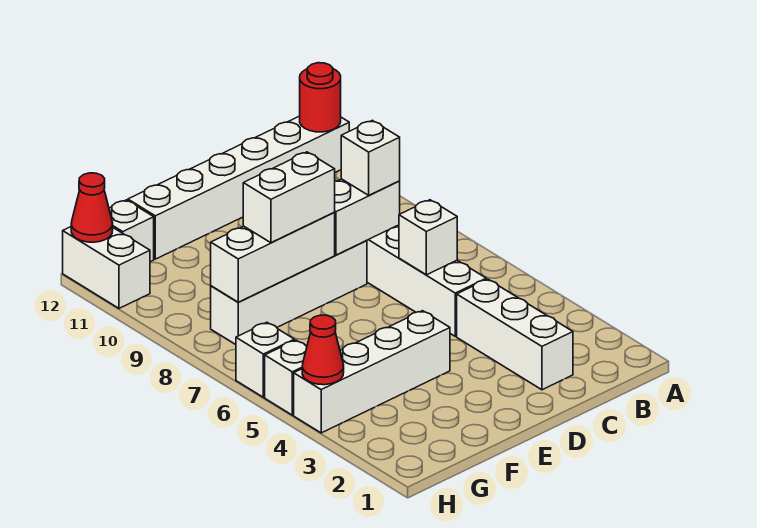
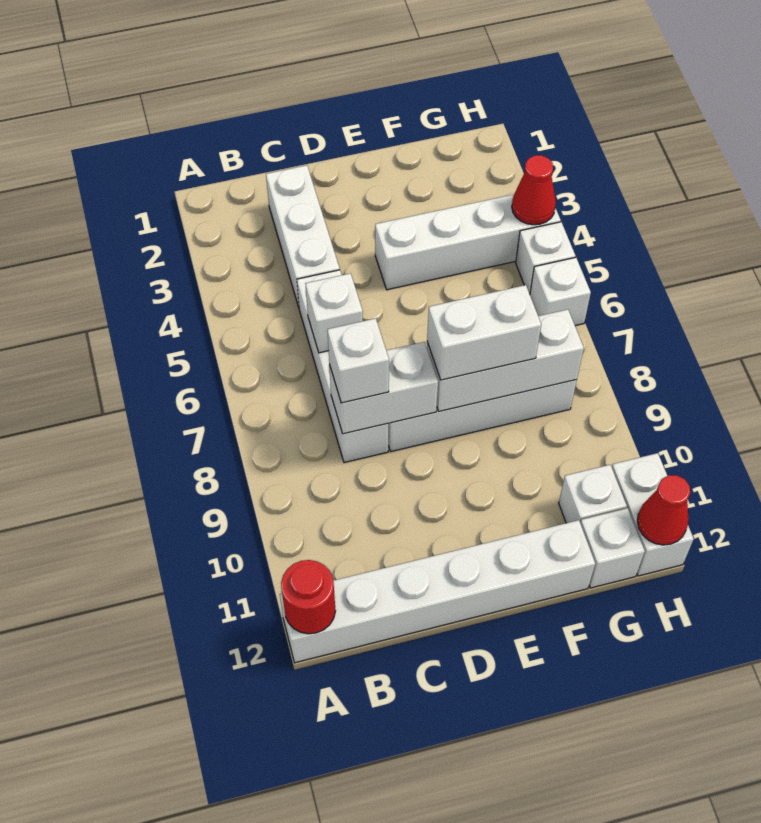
none -> white 1x1 brick [559,465,627,523]

